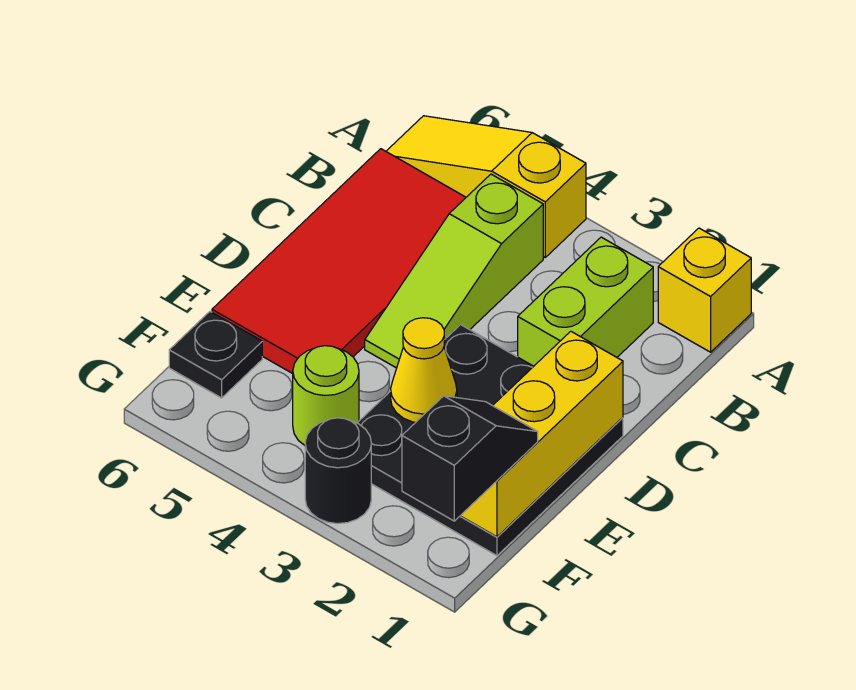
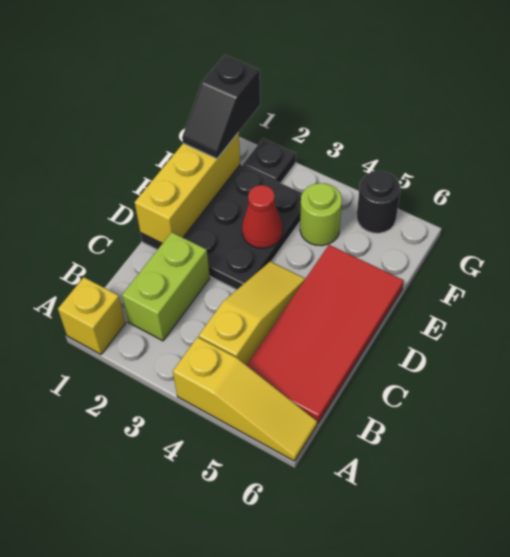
lime 1x3 slope [365,174,543,368] -> yellow 1x3 slope [199,261,305,365]
yellow 1x1 cone [391,318,457,422] -> red 1x1 cone [242,185,283,248]
black 1x1 plate [169,312,262,398] -> black 1x1 plate moved to [243,139,296,183]
black 1x1 round brick [305,418,371,524] -> black 1x1 round brick moved to [357,171,400,233]

